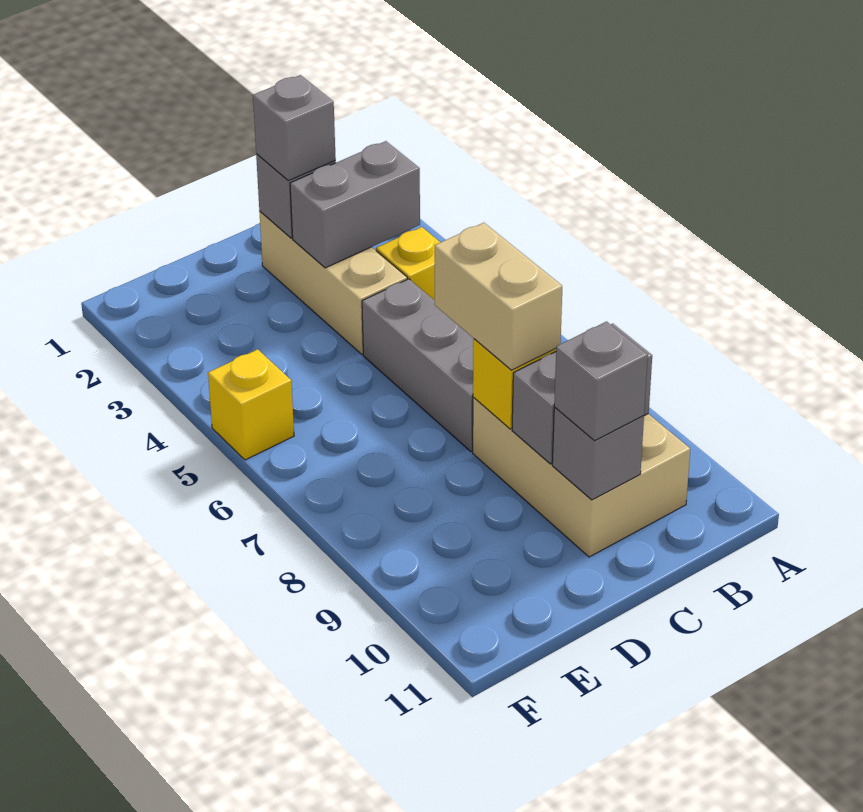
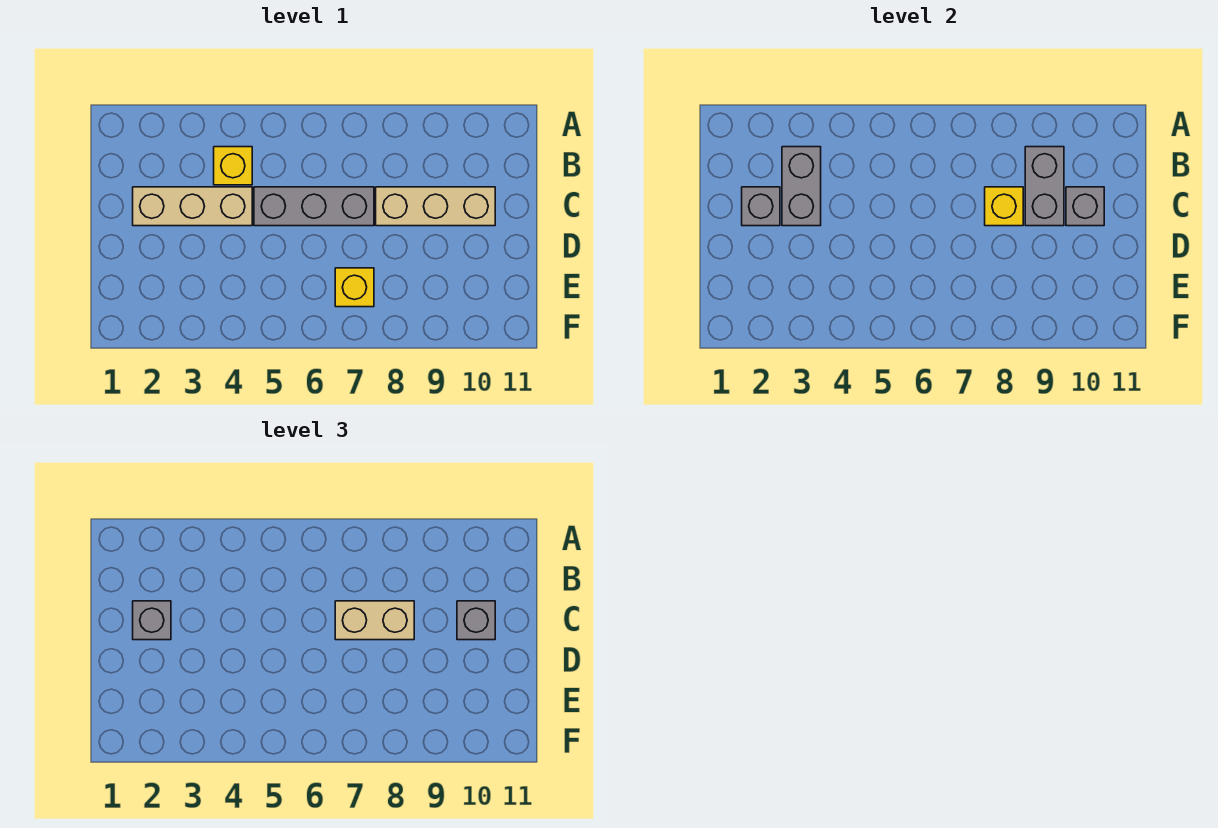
tan 2x3 brick [473,397,690,557] -> tan 1x3 brick [376,187,495,226]
yellow 1x1 brick [208,349,294,460] -> yellow 1x1 brick moved to [335,268,374,307]

